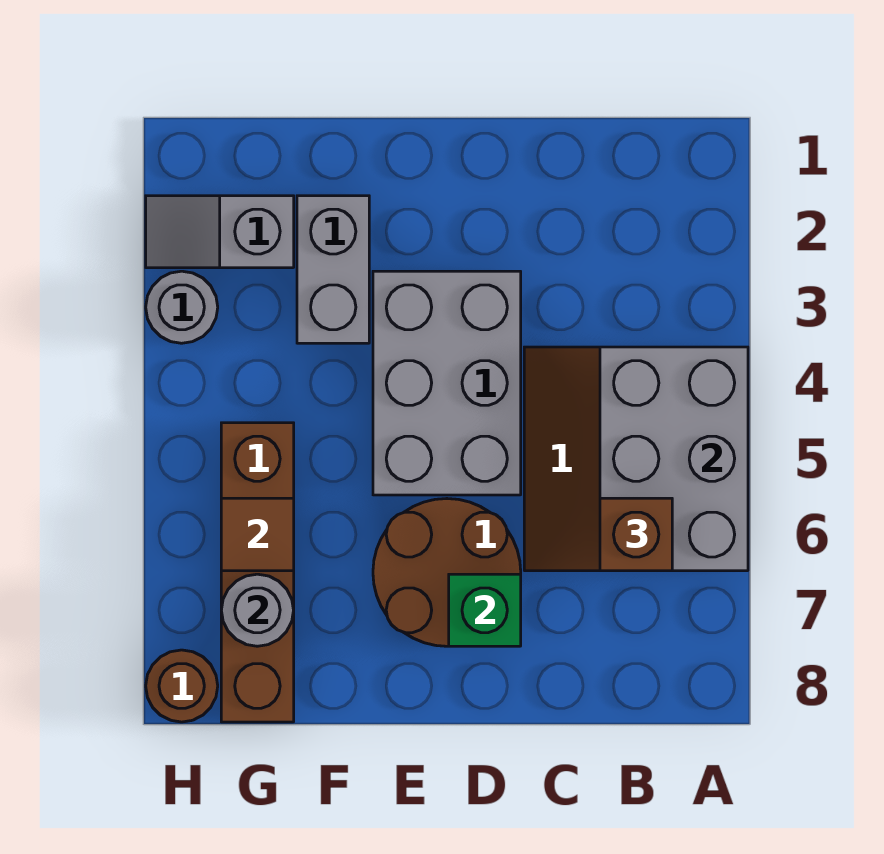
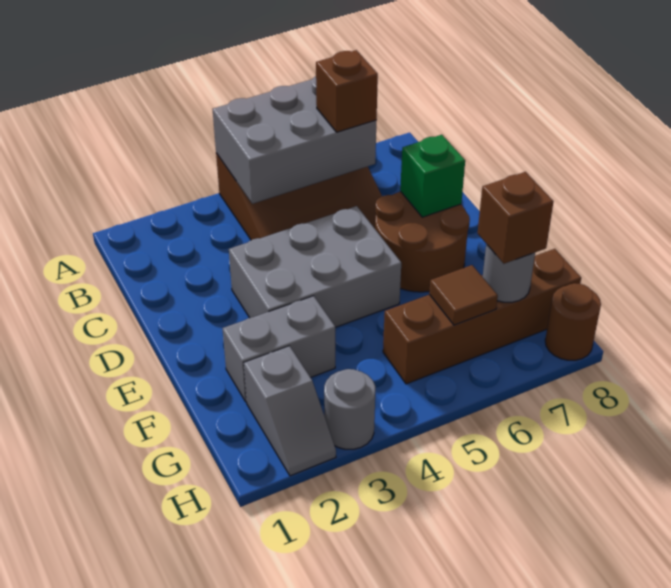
none -> brown 1x1 brick [478,172,554,264]

